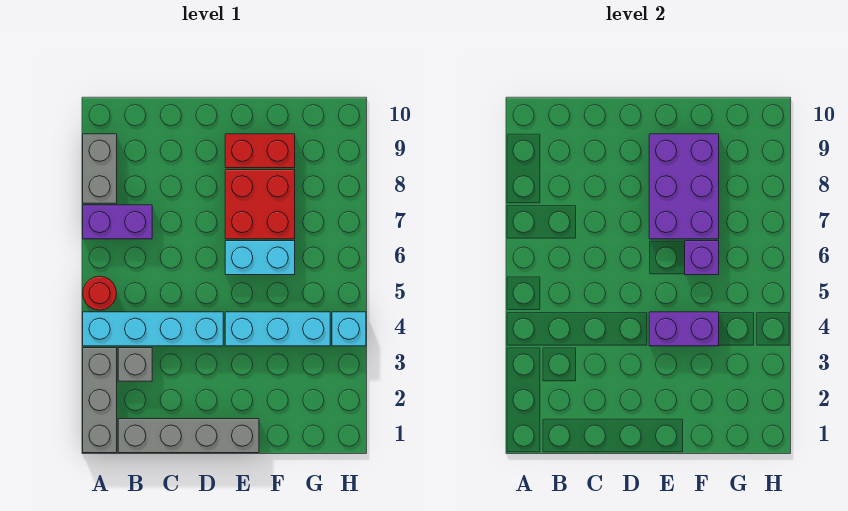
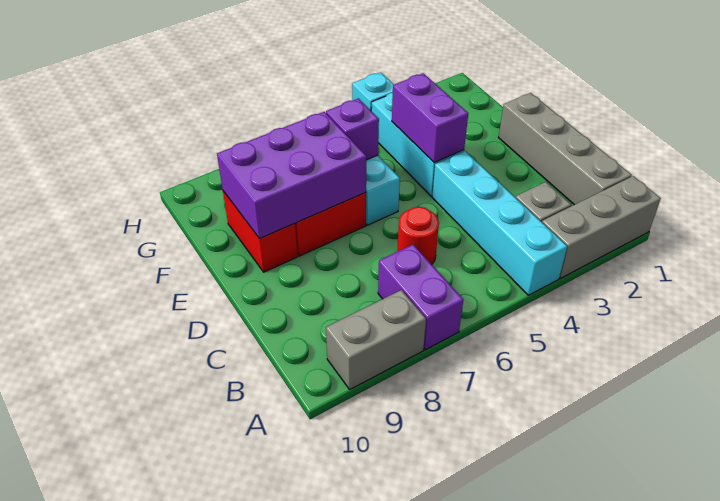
red 1x1 round brick [83,276,117,310] -> red 1x1 round brick moved to [398,207,439,264]

